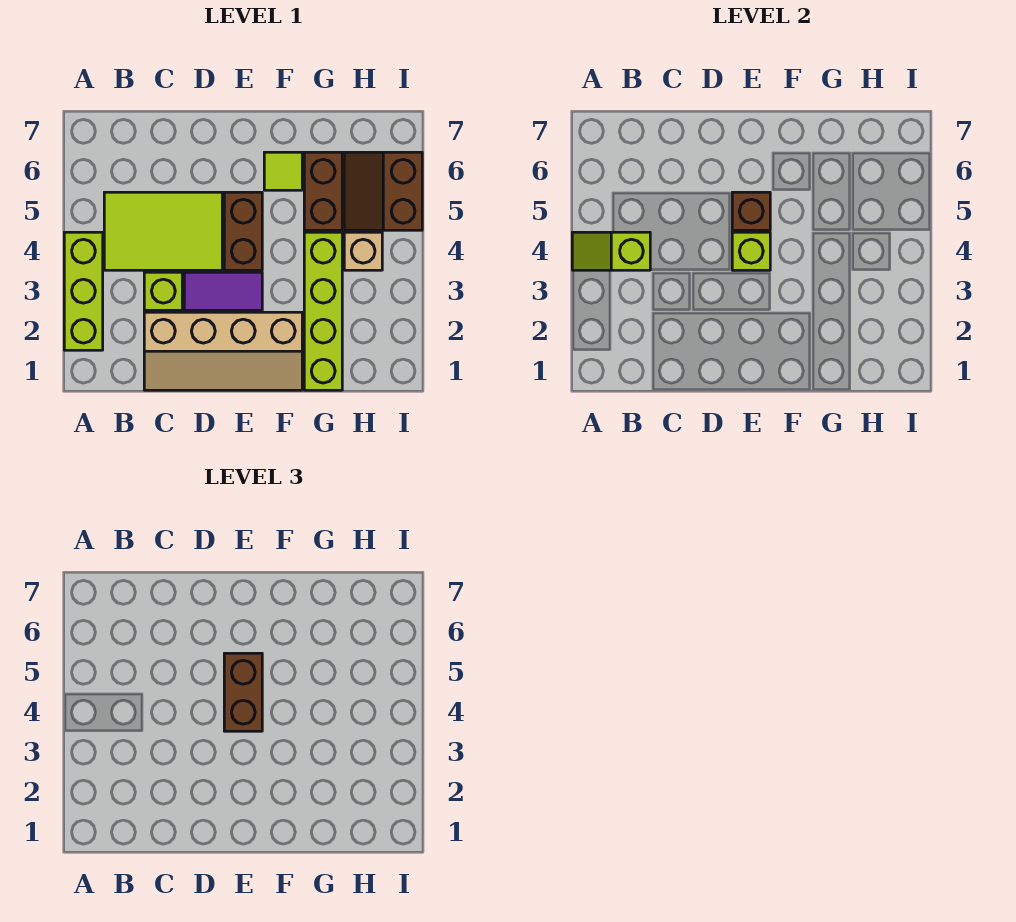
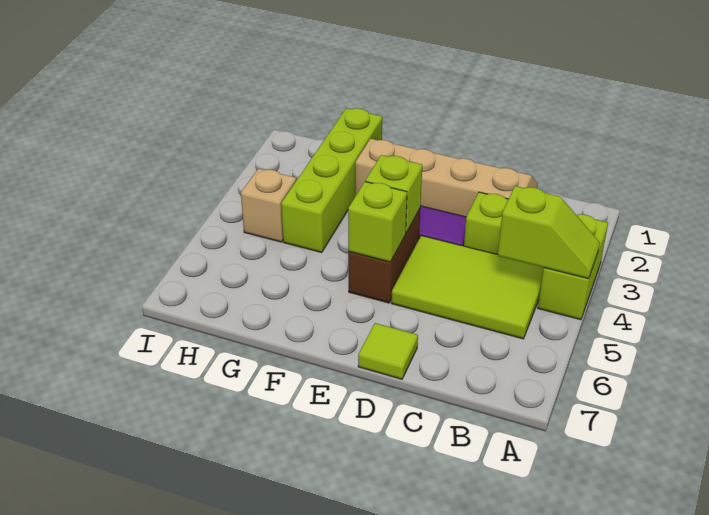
lime 1x3 brick [64,232,103,350] -> lime 1x2 brick [538,214,608,320]
brown 1x2 brick [224,653,262,731] -> none
brown 1x1 brick [732,192,770,230] -> lime 1x1 brick [348,182,407,262]
lime 1x1 tile [264,152,302,190] -> lime 1x1 tile moved to [358,323,418,379]
brown 1x2 brick [304,152,342,230] -> none
brown 2x2 slope [344,152,422,230] -> none

